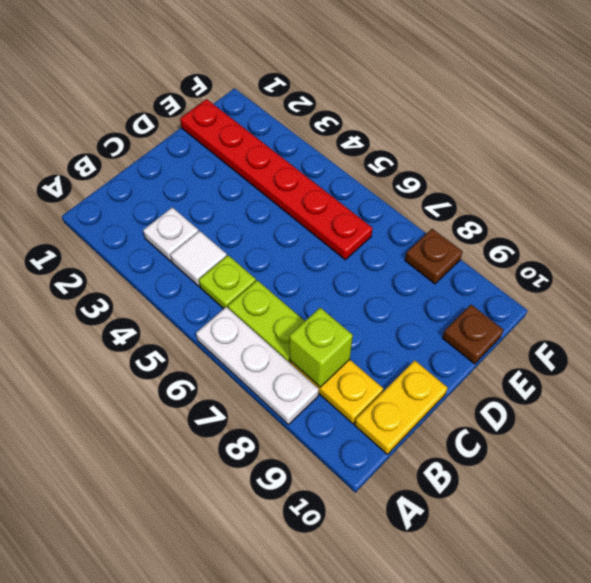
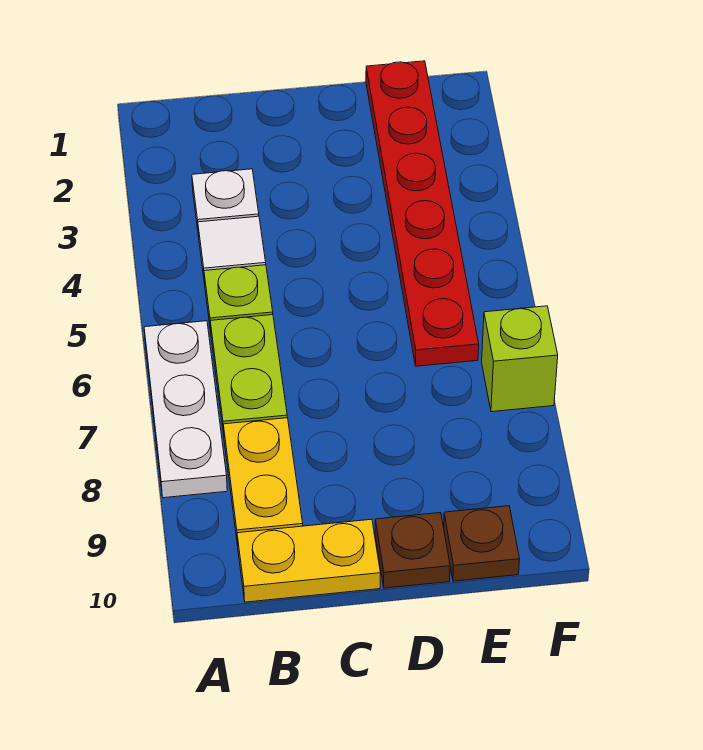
lime 1x1 brick [289,308,353,387] -> lime 1x1 brick moved to [482,306,558,412]
brown 1x1 plate [405,229,463,284] -> brown 1x1 plate moved to [375,513,450,588]

